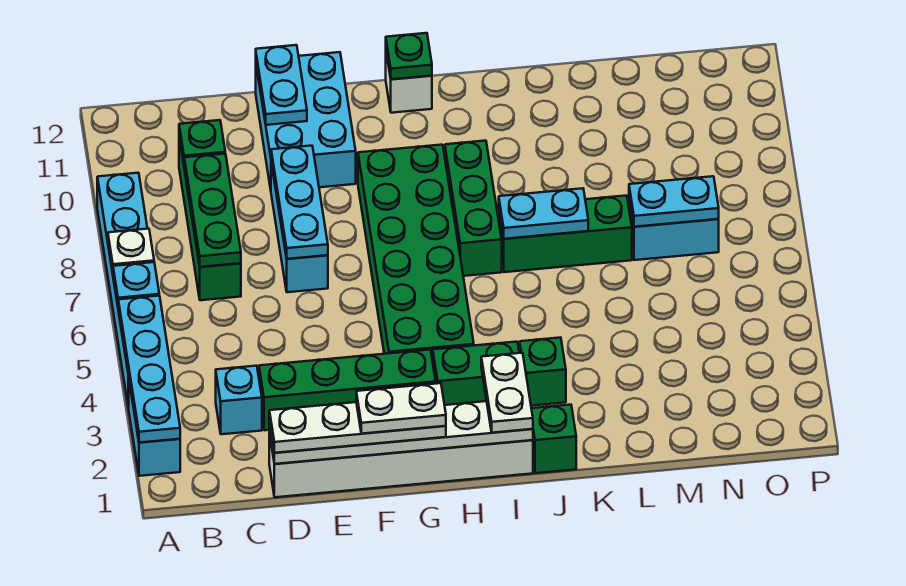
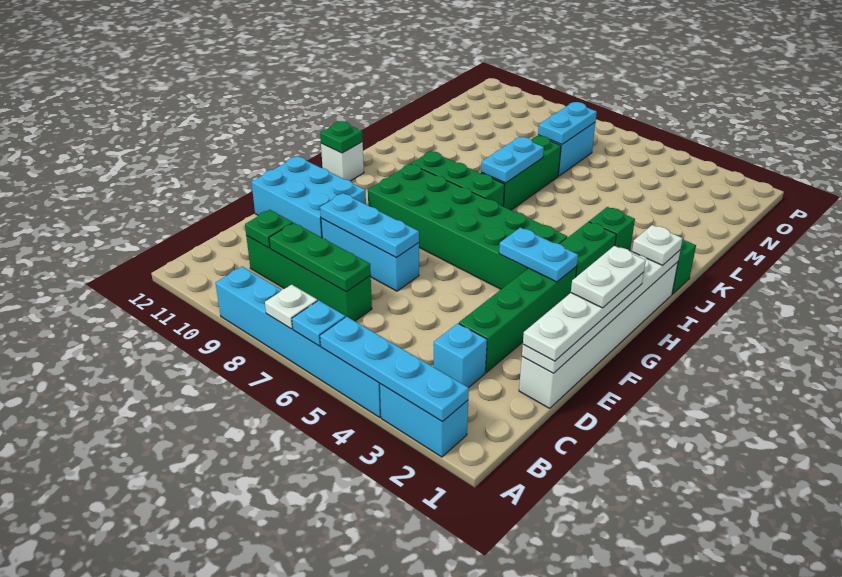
cyan 1x2 plate [256,45,307,125] -> cyan 1x2 plate moved to [499,228,578,282]
white 1x2 plate [481,353,533,433] -> white 1x1 plate [632,225,683,265]

